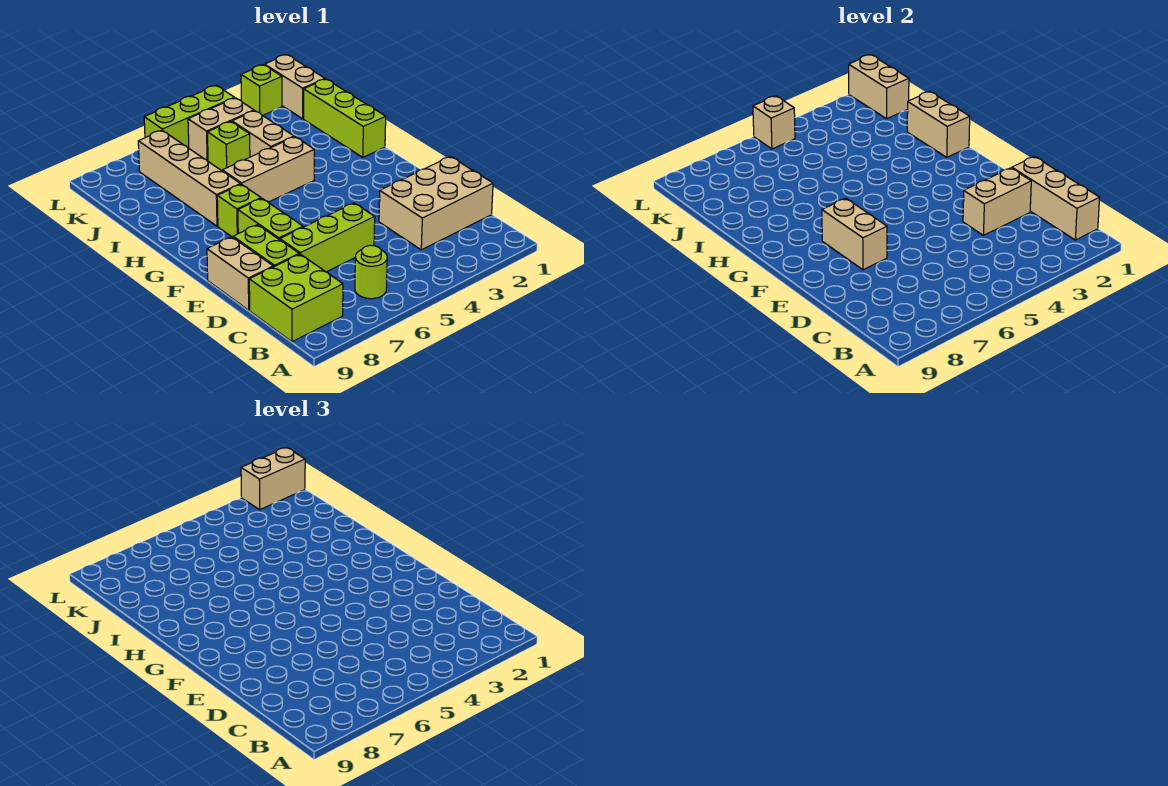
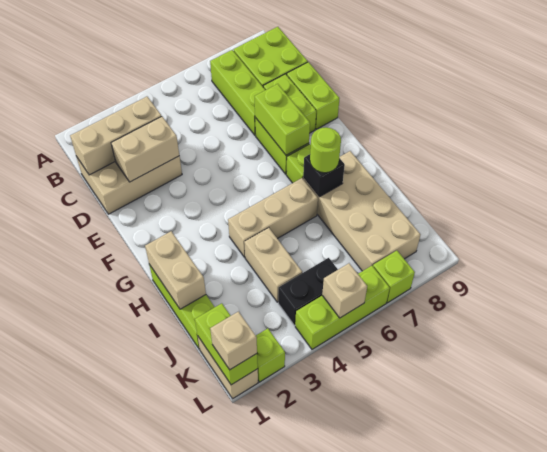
tan 1x3 brick [1012,157,1100,240] -> tan 1x3 brick turned to [70,97,162,175]
lime 1x1 round brick [355,245,387,299] -> lime 1x1 round brick moved to [310,127,341,173]
lime 1x3 brick [280,203,375,272] -> lime 1x3 brick turned to [210,50,265,135]
tan 1x2 brick [207,237,273,310] -> lime 1x2 brick [287,62,340,129]
tan 1x2 brick [822,198,887,270] -> lime 1x2 brick [255,84,310,155]
tan 1x4 brick [138,130,240,226] -> tan 2x4 brick [303,151,420,271]
none -> black 1x1 brick [303,154,345,197]
lime 1x1 brick [208,122,250,171] -> lime 1x1 brick moved to [373,251,415,303]
tan 1x2 brick [849,55,909,119] -> lime 1x2 brick [195,303,258,385]
tan 1x2 brick [188,98,254,161] -> black 1x2 brick [278,258,338,326]
tan 1x2 brick [241,448,305,510] -> tan 1x1 brick [210,312,257,370]

